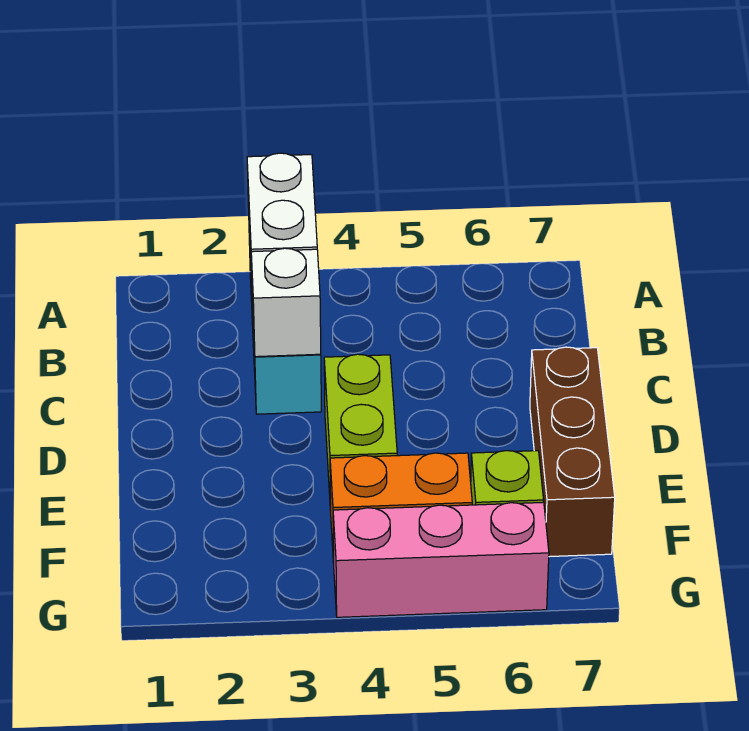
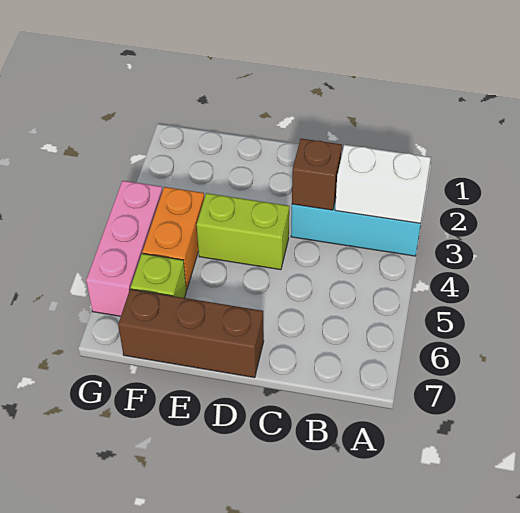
white 1x1 brick [251,248,321,357] -> brown 1x1 brick [292,139,342,210]

